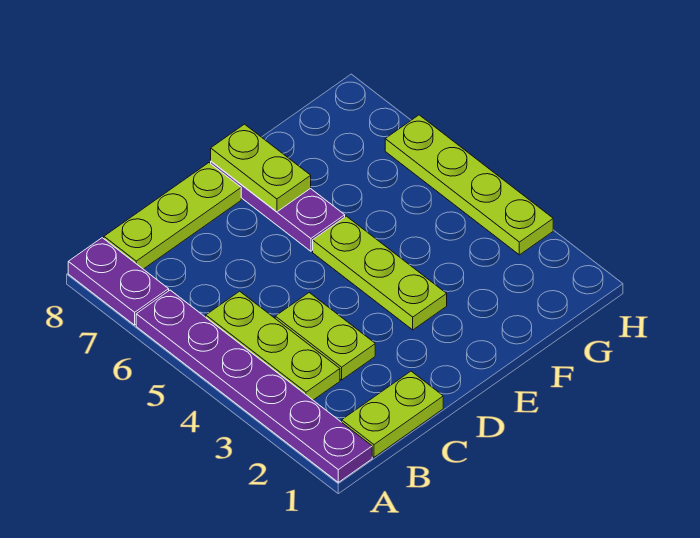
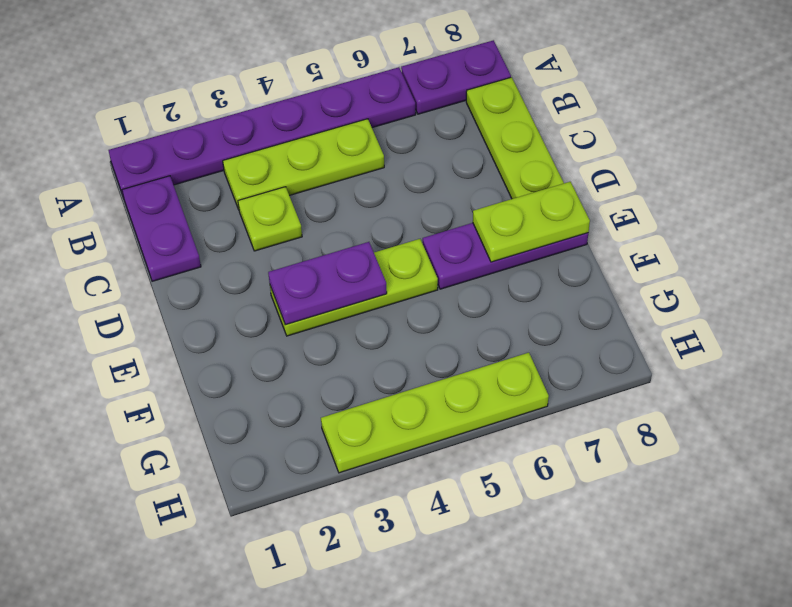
lime 1x2 plate [342,371,443,457] -> purple 1x2 plate [122,176,201,281]
lime 1x2 plate [275,293,375,380] -> lime 1x1 plate [238,187,302,251]
none -> purple 1x2 plate [268,242,387,325]

